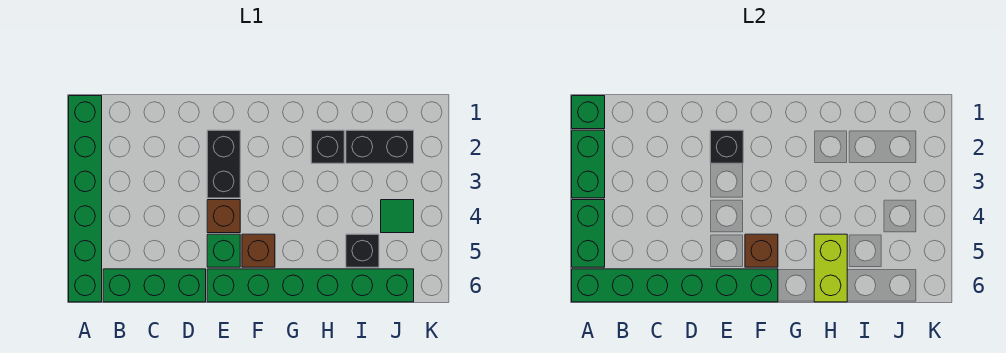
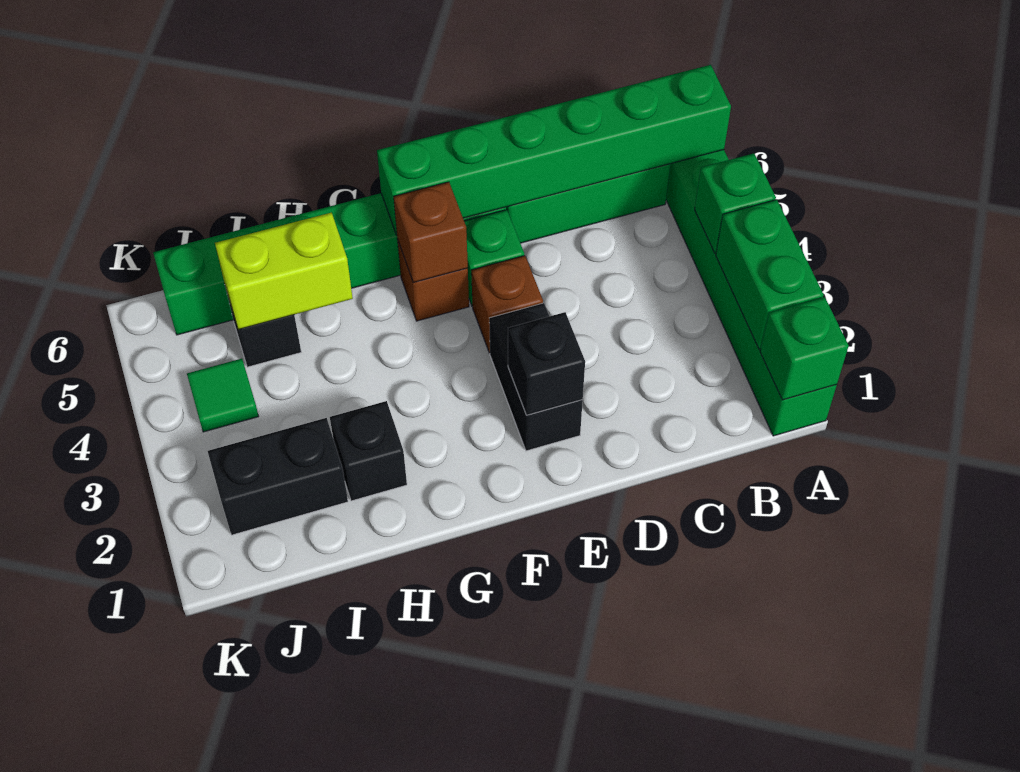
green 1x2 brick [572,200,605,267] -> green 1x1 brick [695,153,776,253]
lime 1x2 brick [814,234,847,302] -> lime 1x2 brick turned to [215,213,353,330]

